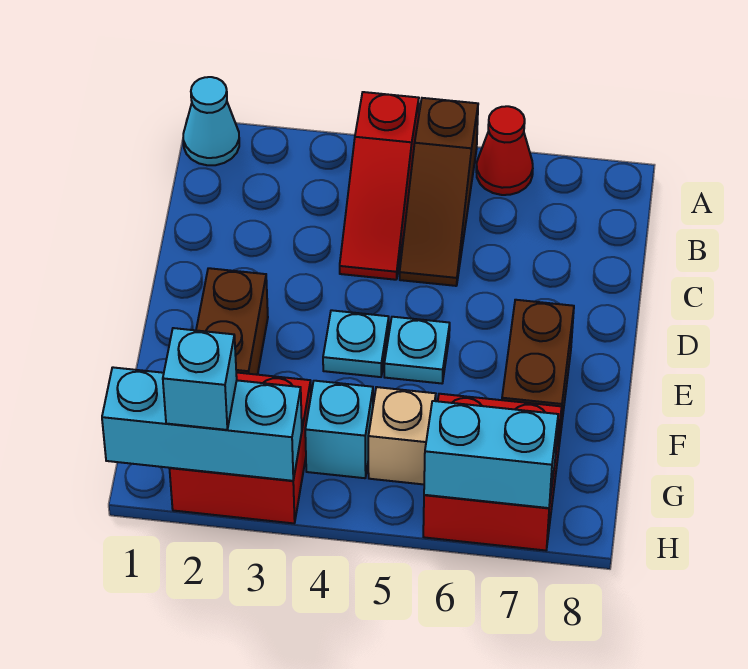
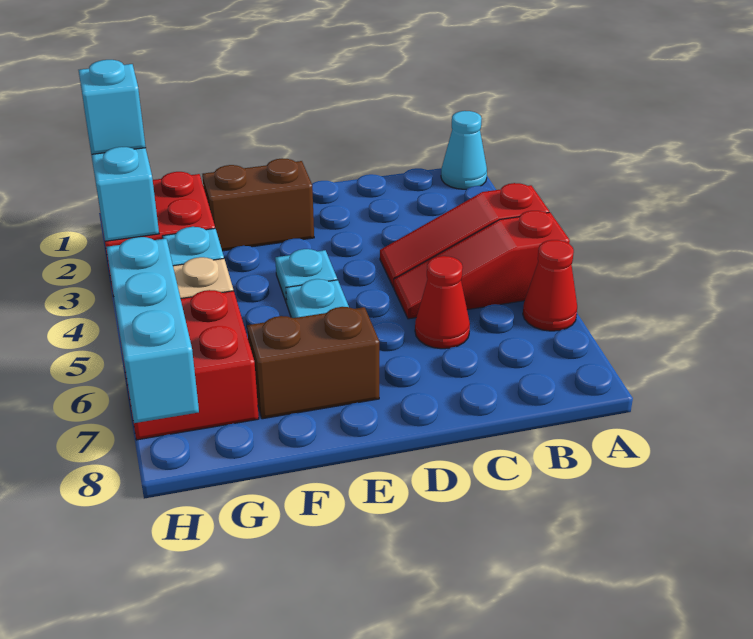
brown 1x3 slope [400,98,478,286] -> red 1x3 slope [394,211,570,319]
none -> red 1x1 cone [415,256,470,349]
cyan 1x2 brick [424,401,558,508] -> cyan 1x3 brick [106,237,199,423]

